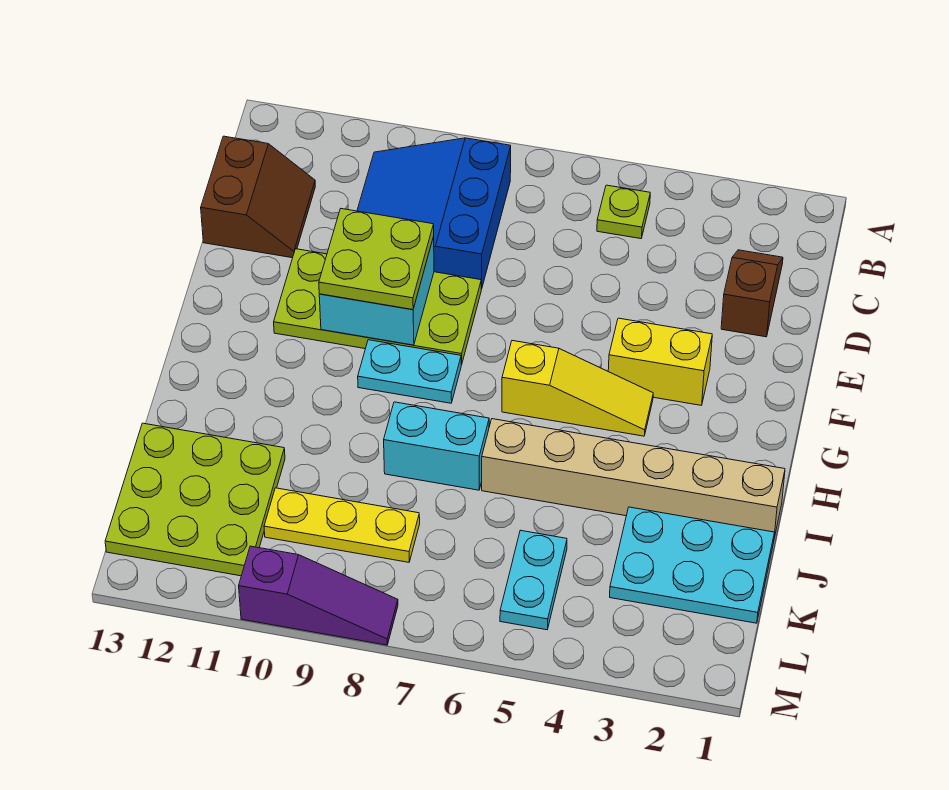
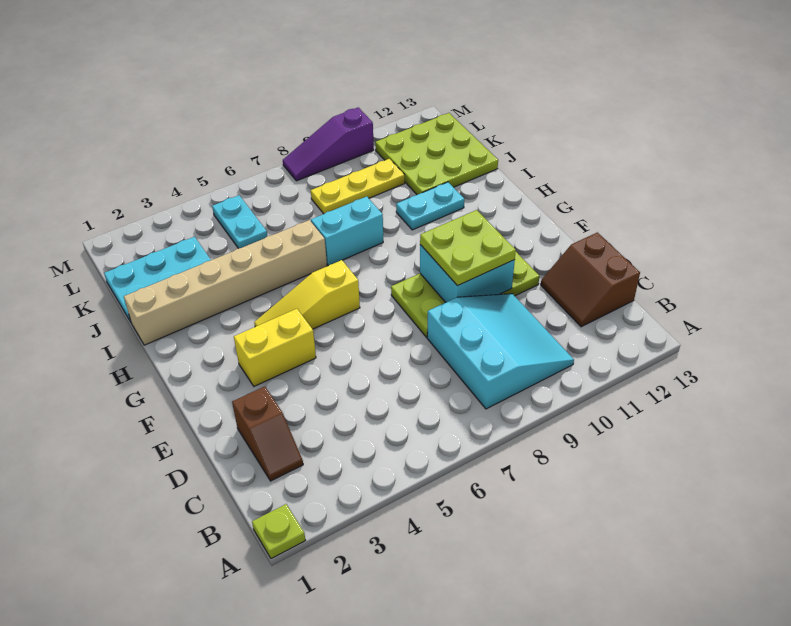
lime 1x1 plate [597,185,650,239] -> lime 1x1 plate moved to [252,504,305,559]
blue 3x3 slope [357,138,511,289] -> cyan 3x3 slope [427,294,574,409]
cyan 1x2 plate [358,340,461,403] -> cyan 1x2 plate moved to [396,182,464,230]

